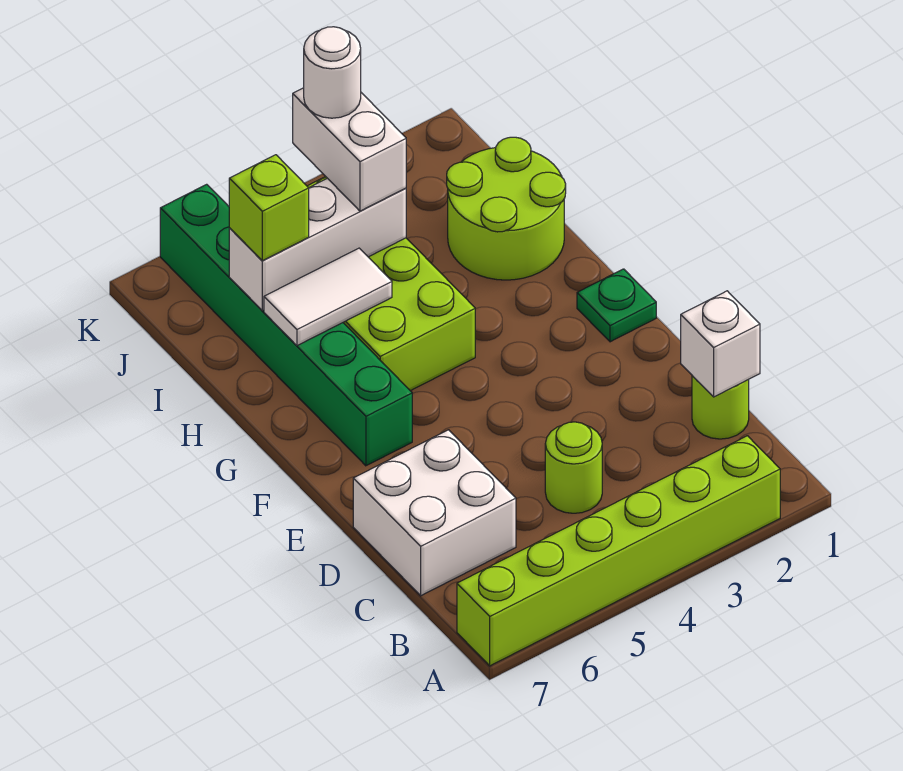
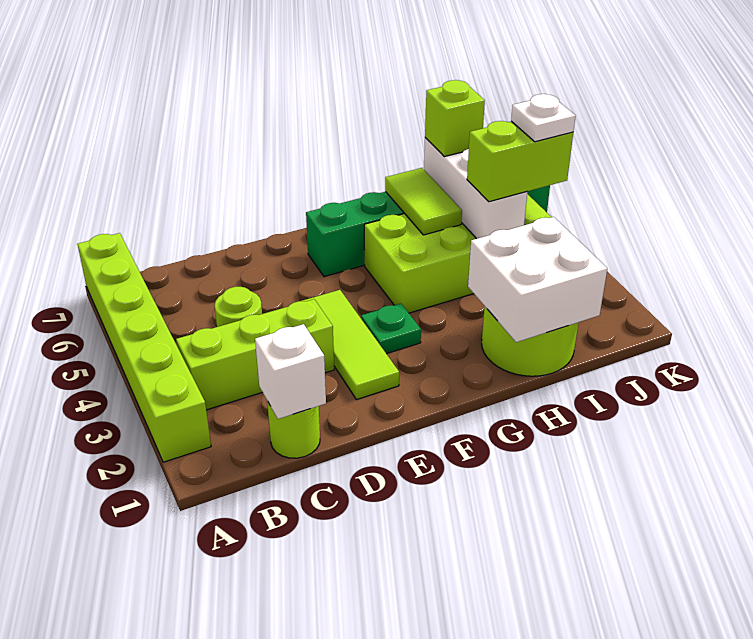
none -> lime 1x3 brick [176,299,334,410]
white 2x2 brick [353,430,516,596] -> white 2x2 brick moved to [468,217,607,342]
none -> lime 1x3 tile [302,290,399,400]
green 1x1 plate [577,269,656,342] -> green 1x1 plate moved to [361,304,421,354]
white 1x2 tile [264,248,392,346] -> lime 1x2 tile [385,168,462,235]
white 1x2 brick [293,88,406,211] -> lime 1x2 brick [467,121,573,202]
white 1x1 round brick [304,27,361,118] -> white 1x1 plate [511,94,576,142]

